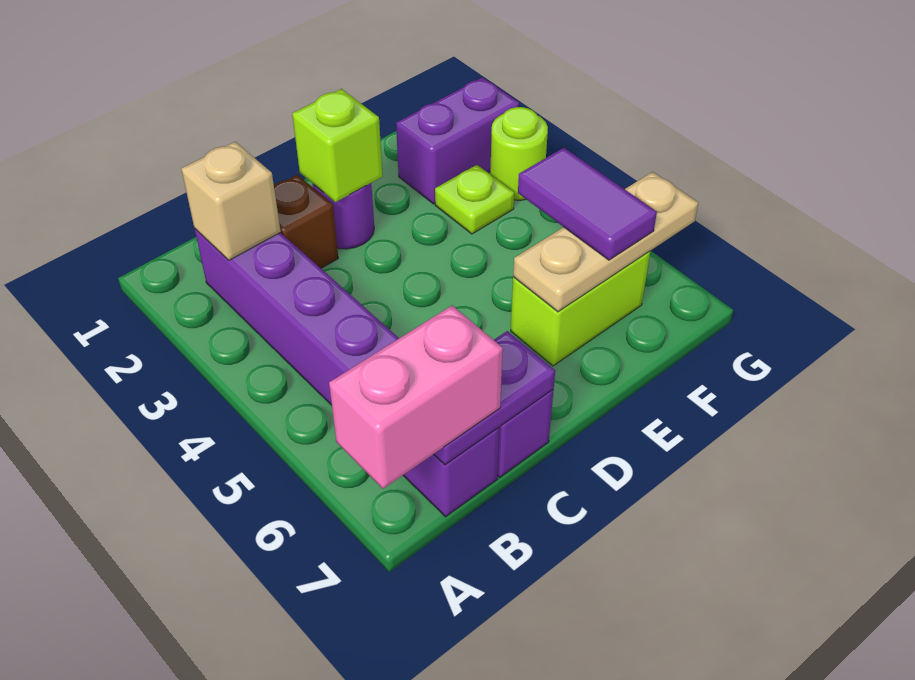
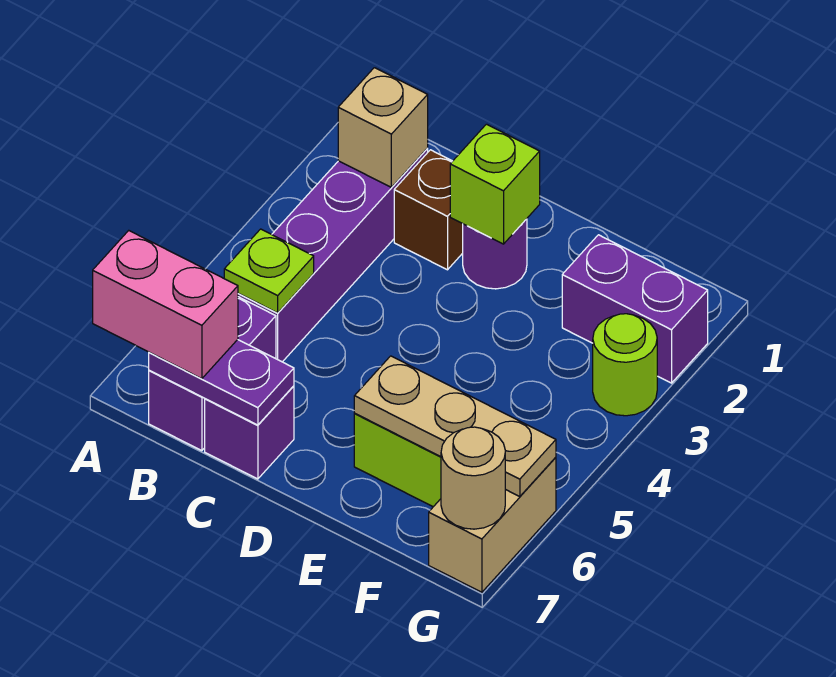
lime 1x1 plate [435,165,514,234] -> lime 1x1 plate moved to [224,229,314,313]
purple 1x2 tile [518,148,657,260] -> none
none -> tan 1x2 brick [429,457,556,592]
none -> tan 1x1 round brick [441,427,505,529]

